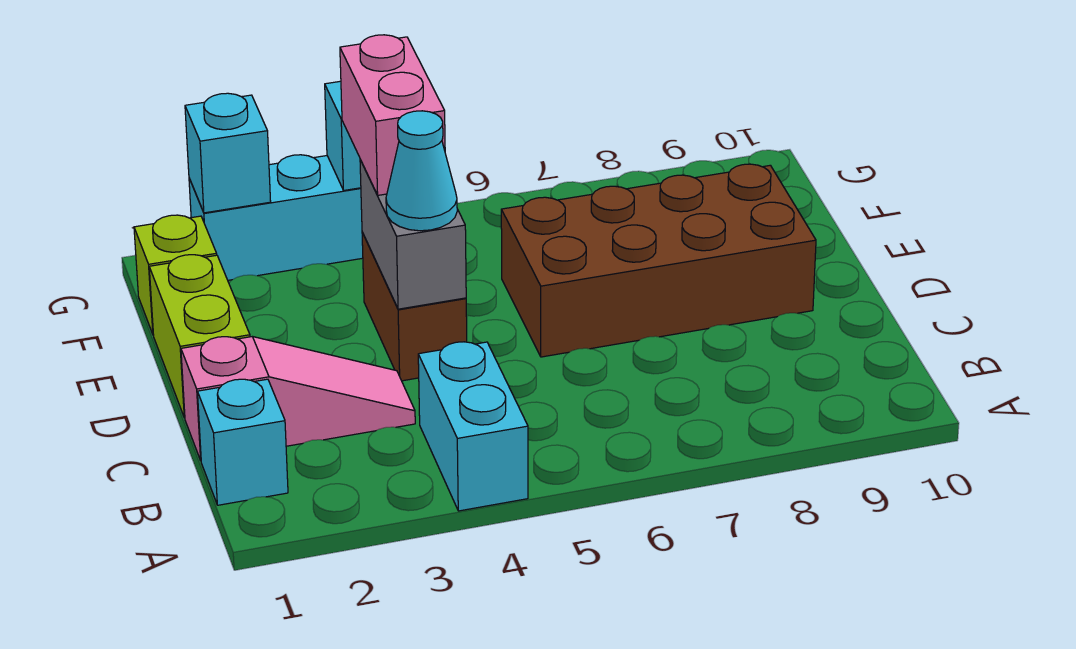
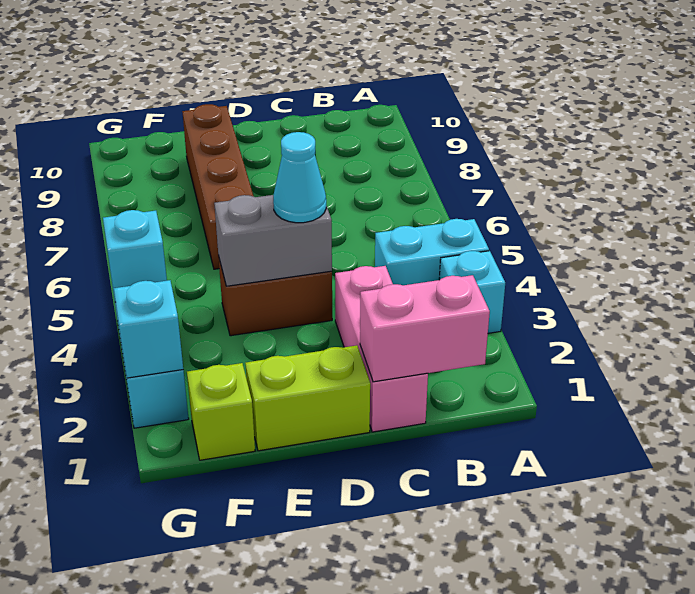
cyan 1x1 brick [197,379,288,505] -> cyan 1x1 brick moved to [439,251,505,333]
pink 1x3 slope [181,337,415,460] -> pink 1x3 brick [335,266,428,432]
brown 2x4 brick [501,164,816,357] -> brown 1x4 brick [182,104,253,269]
pink 1x2 brick [340,35,445,195] -> pink 1x2 brick moved to [360,275,490,382]

